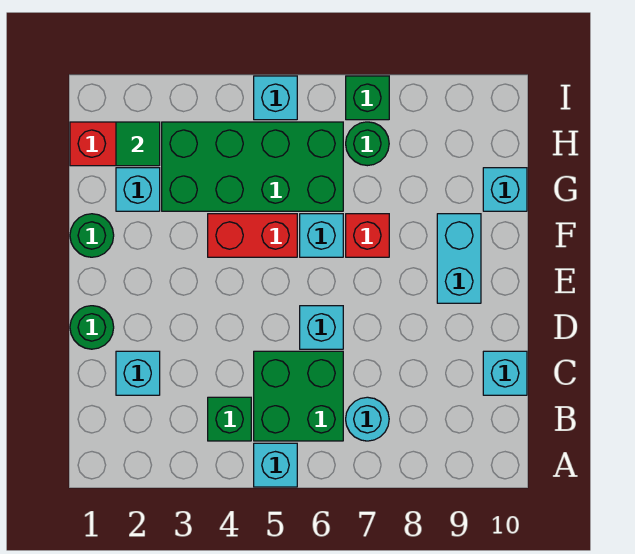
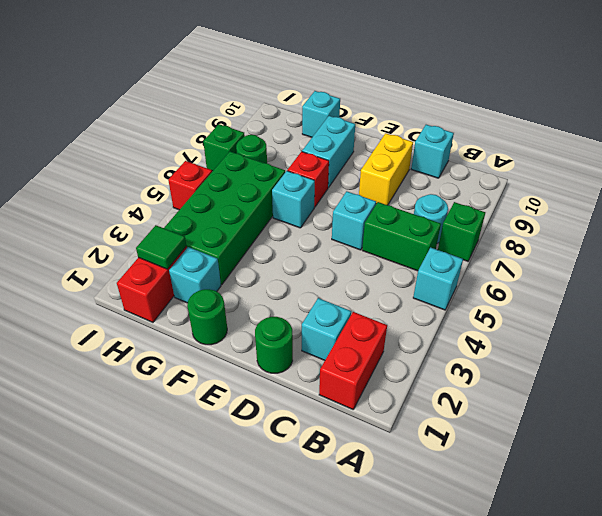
green 1x1 brick [208,397,251,441] -> green 1x1 brick moved to [438,202,485,261]
green 2x2 brick [254,351,343,441] -> green 1x2 brick [362,202,441,271]
none -> yellow 1x2 brick [359,133,413,205]
cyan 1x2 brick [437,214,481,303] -> cyan 1x2 brick turned to [302,116,355,188]
red 1x2 brick [208,214,297,257] -> red 1x2 brick moved to [319,312,387,409]
cyan 1x1 brick [254,76,297,120] -> red 1x1 brick [168,161,212,210]

